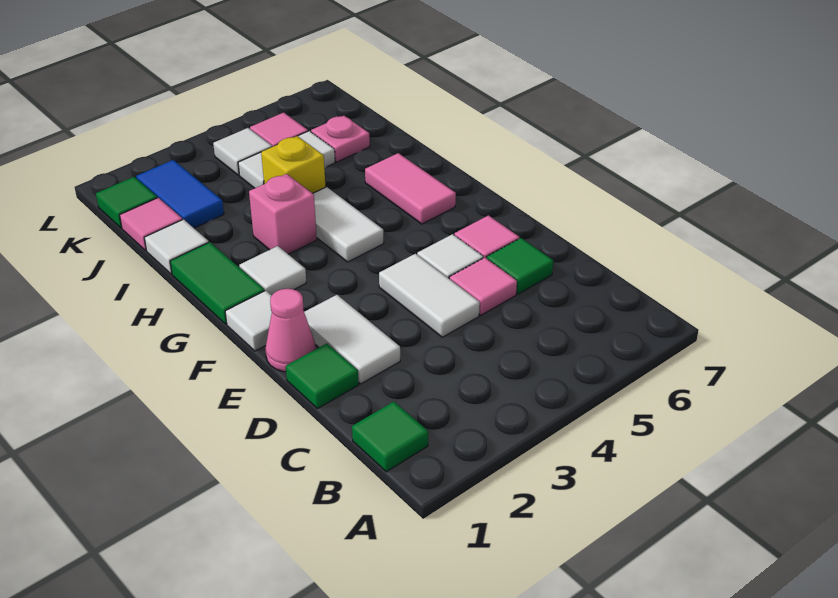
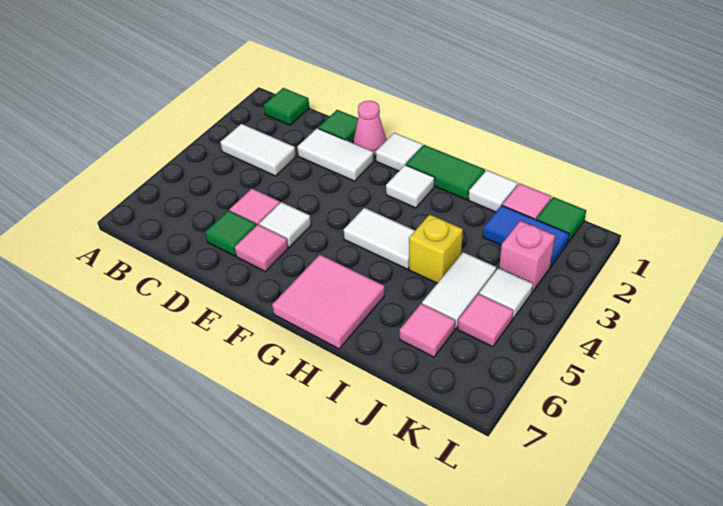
white 1x2 tile [379,254,480,337] -> white 1x2 tile moved to [220,124,296,176]
pink 1x2 tile [365,153,456,224] -> pink 2x2 tile [272,255,385,349]
pink 1x1 brick [249,174,317,254] -> pink 1x1 brick moved to [499,221,555,292]
pink 1x1 plate [311,116,370,162] -> pink 1x1 tile [400,304,455,357]

